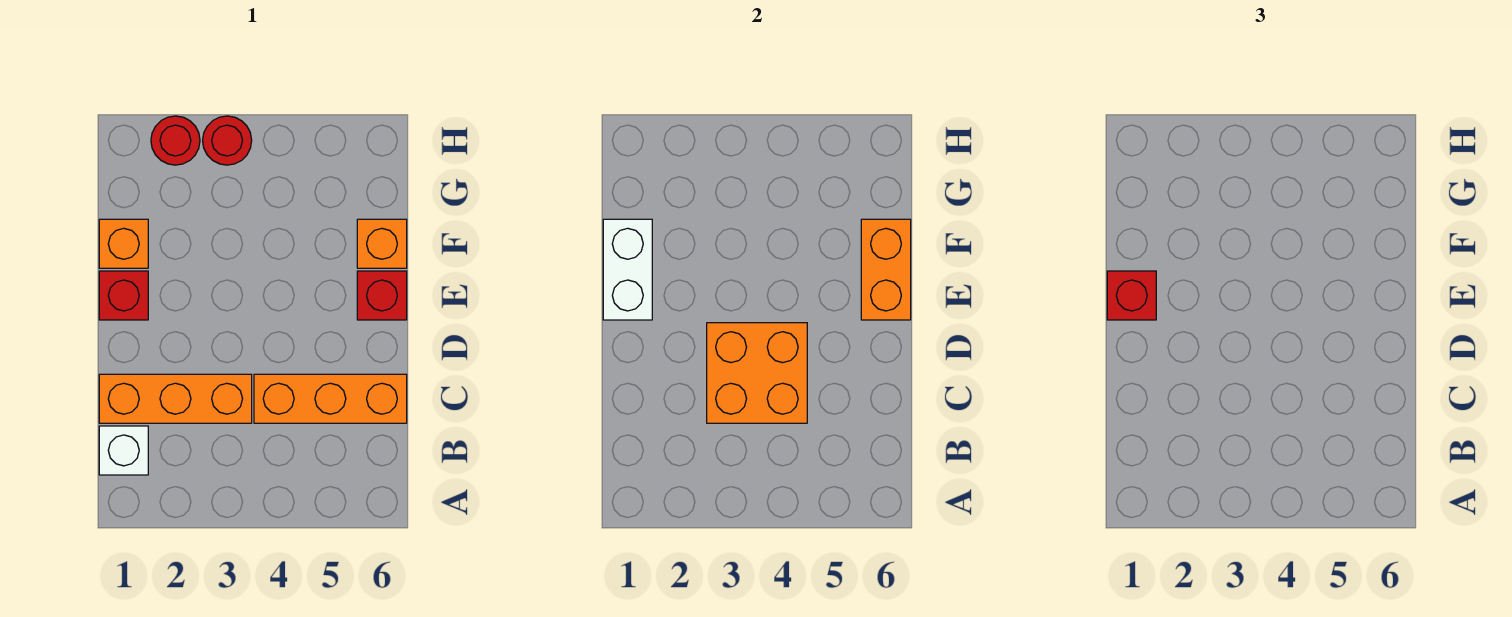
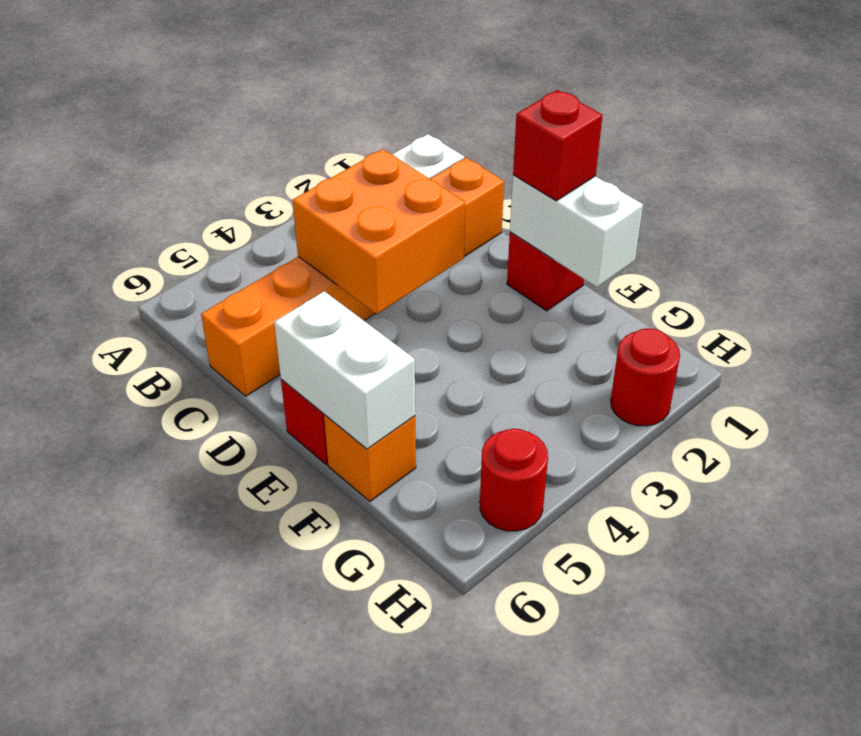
orange 1x2 brick [861,219,911,320] -> white 1x2 brick [274,291,415,449]
orange 1x1 brick [99,219,148,268] -> none
red 1x1 round brick [203,116,252,165] -> red 1x1 round brick moved to [480,429,548,531]

